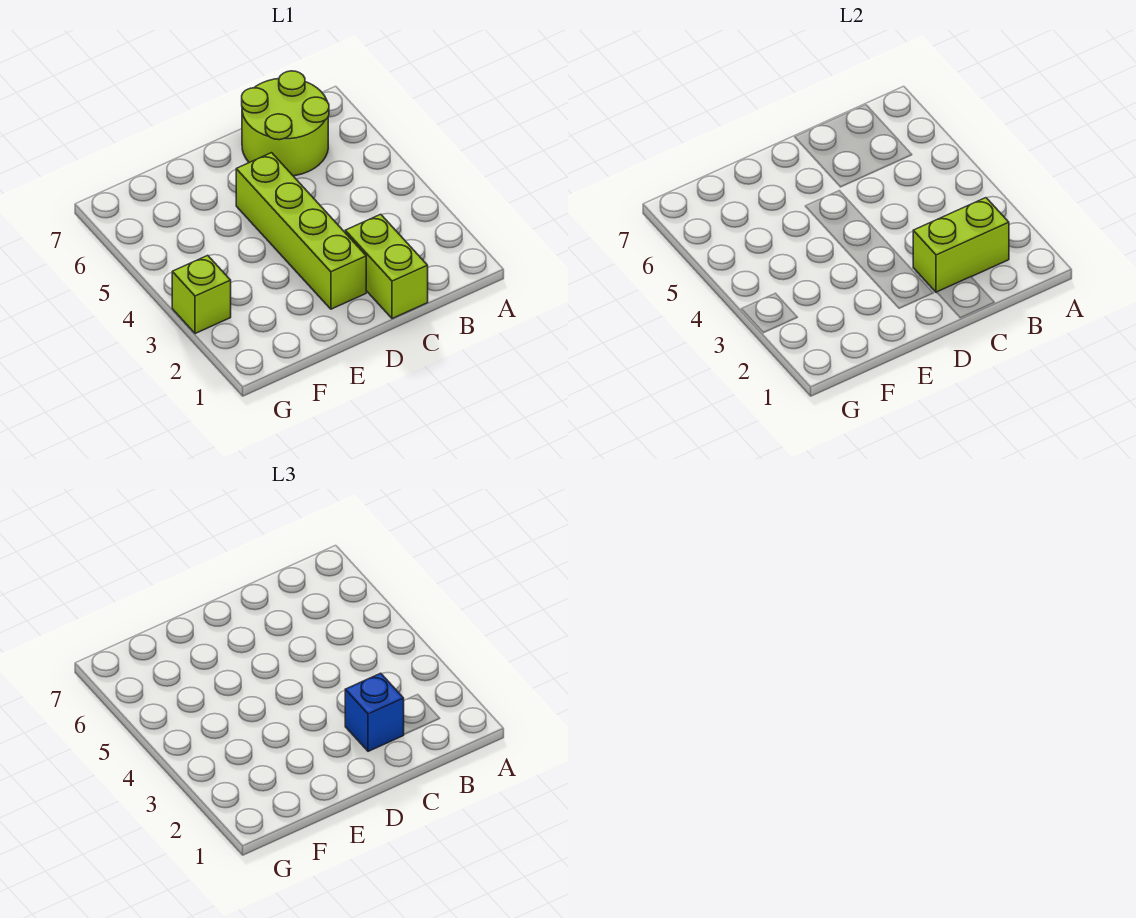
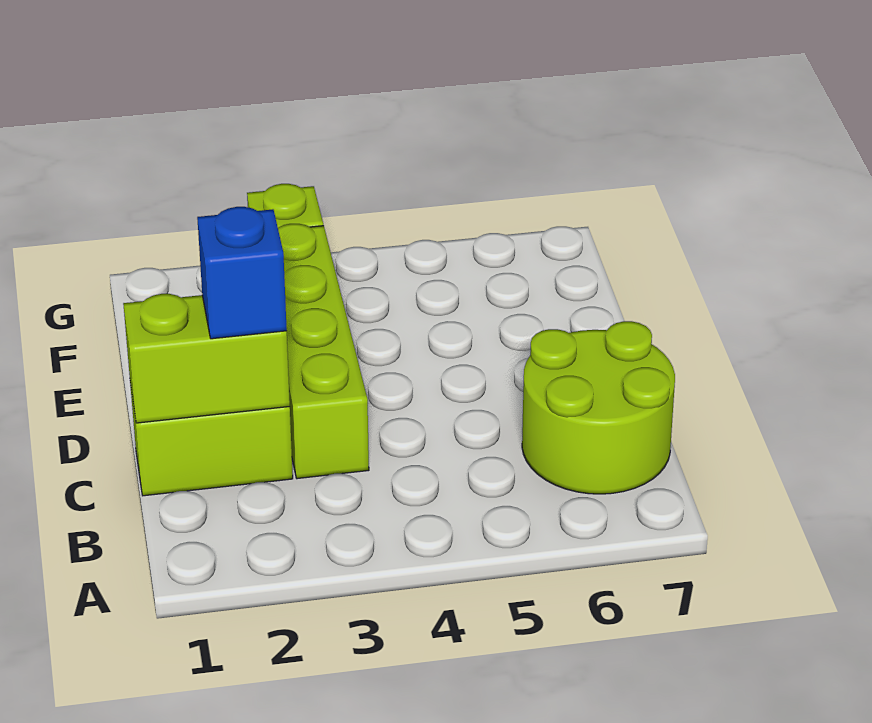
lime 1x2 brick [913,198,1009,292] -> lime 1x2 brick turned to [123,294,290,423]
lime 1x4 brick [236,153,366,309] -> lime 1x4 brick turned to [278,224,369,479]

